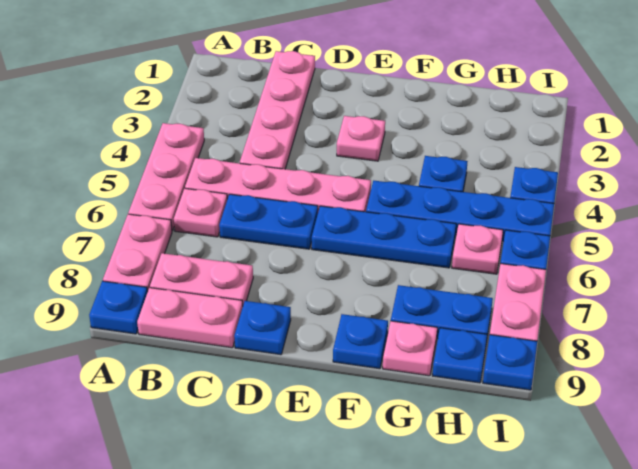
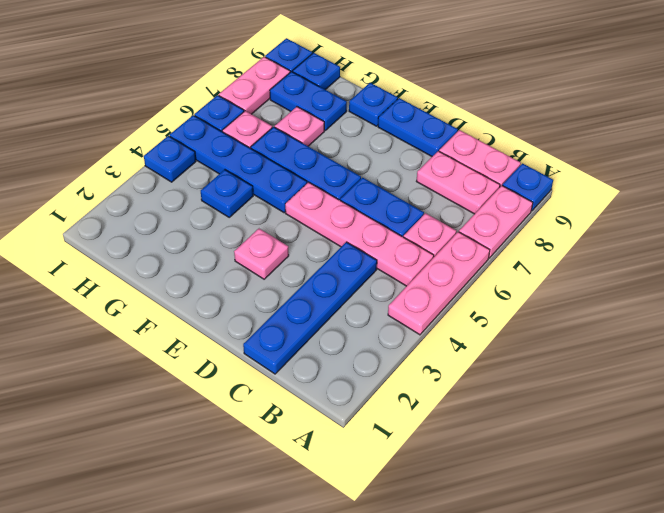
pink 1x4 plate [240,51,315,169] -> blue 1x4 plate [243,242,377,374]
blue 1x1 plate [234,301,291,355] -> blue 1x2 plate [378,98,458,156]
pink 1x1 plate [383,321,437,376] -> pink 1x1 plate moved to [275,107,324,146]

